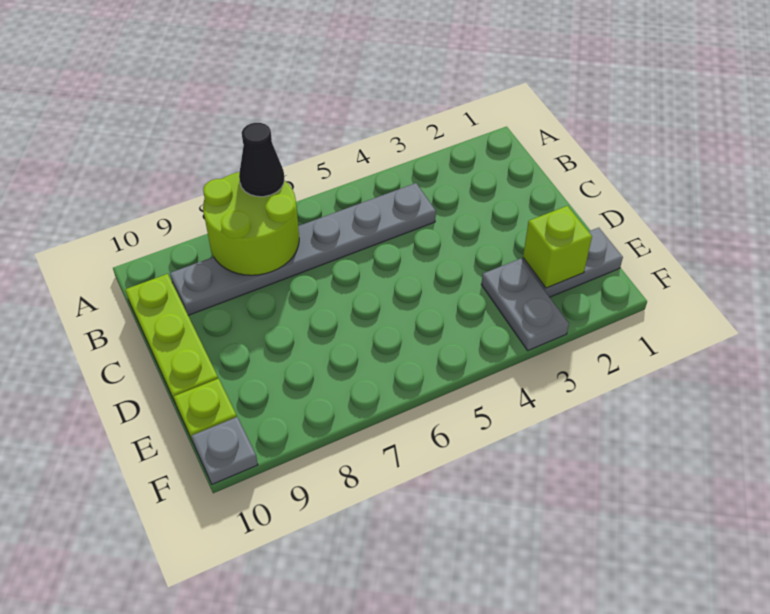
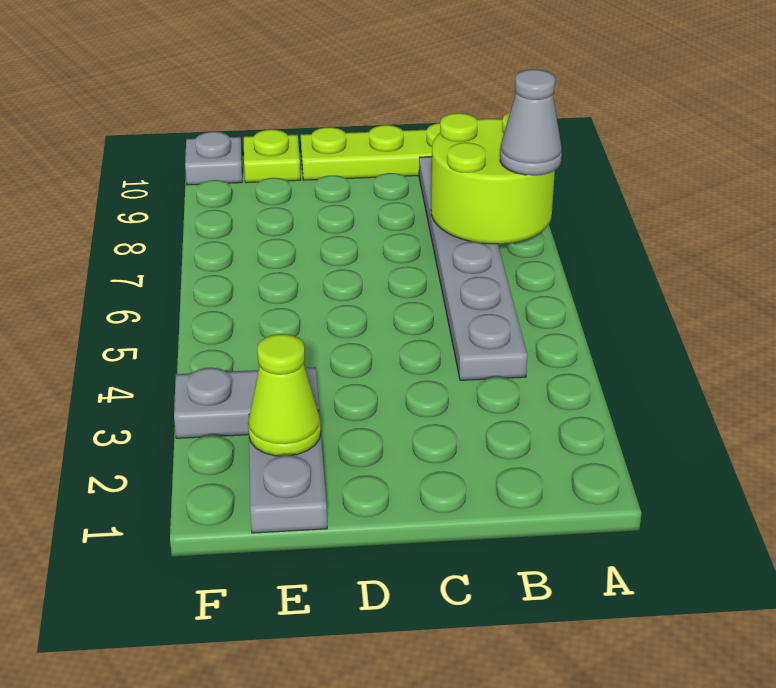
black 1x1 cone [239,123,284,197] -> grey 1x1 cone [500,69,562,175]
lime 1x1 brick [523,206,592,288] -> lime 1x1 cone [248,334,321,456]

